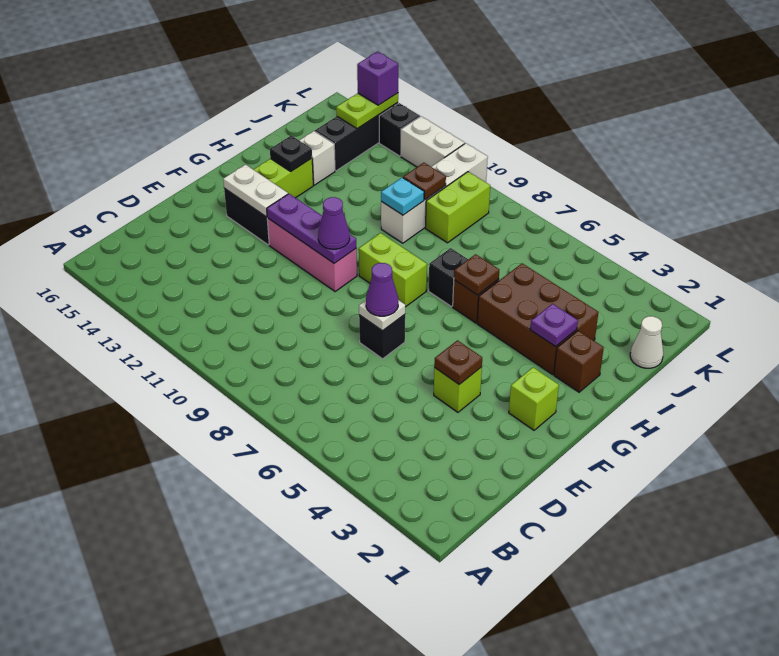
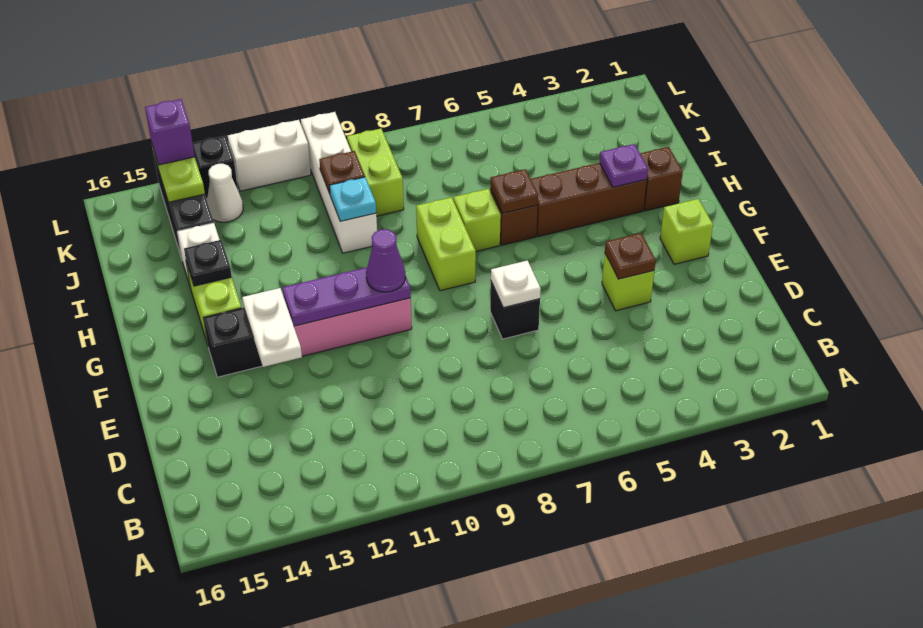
purple 1x1 cone [366,263,398,316] -> none
white 1x2 plate [223,165,288,217] -> white 1x2 plate turned to [242,288,302,367]
lime 1x2 brick [359,233,427,307] -> lime 1x2 brick turned to [416,197,476,291]
brown 2x3 brick [477,263,598,374] -> brown 1x3 brick [531,163,647,237]
black 1x1 brick [429,248,468,307] -> lime 1x1 brick [454,189,501,251]
white 1x1 cone [630,316,663,368] -> white 1x1 cone moved to [207,164,243,222]

